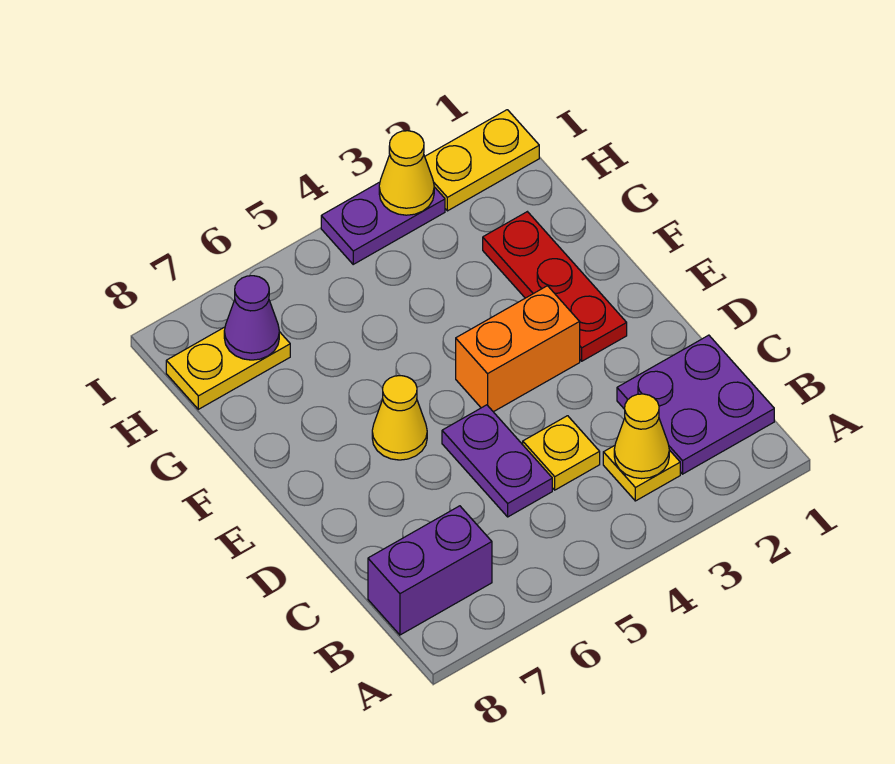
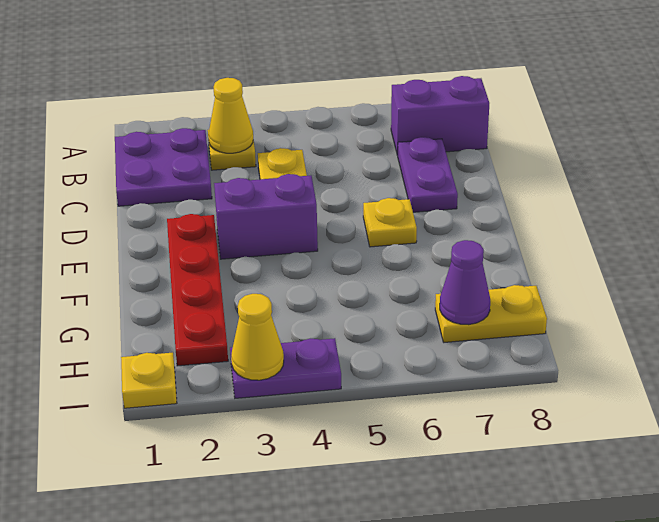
purple 1x2 plate [442,405,552,517] -> purple 1x2 plate moved to [398,137,458,212]
red 1x3 plate [483,212,627,361] -> red 1x4 plate [167,214,228,366]
orange 1x2 brick [456,286,580,412] -> purple 1x2 brick [214,174,318,259]
yellow 1x1 cone [372,376,427,460] -> yellow 1x1 plate [363,198,417,247]
yellow 1x2 plate [425,110,539,211] -> yellow 1x1 plate [121,353,177,408]

